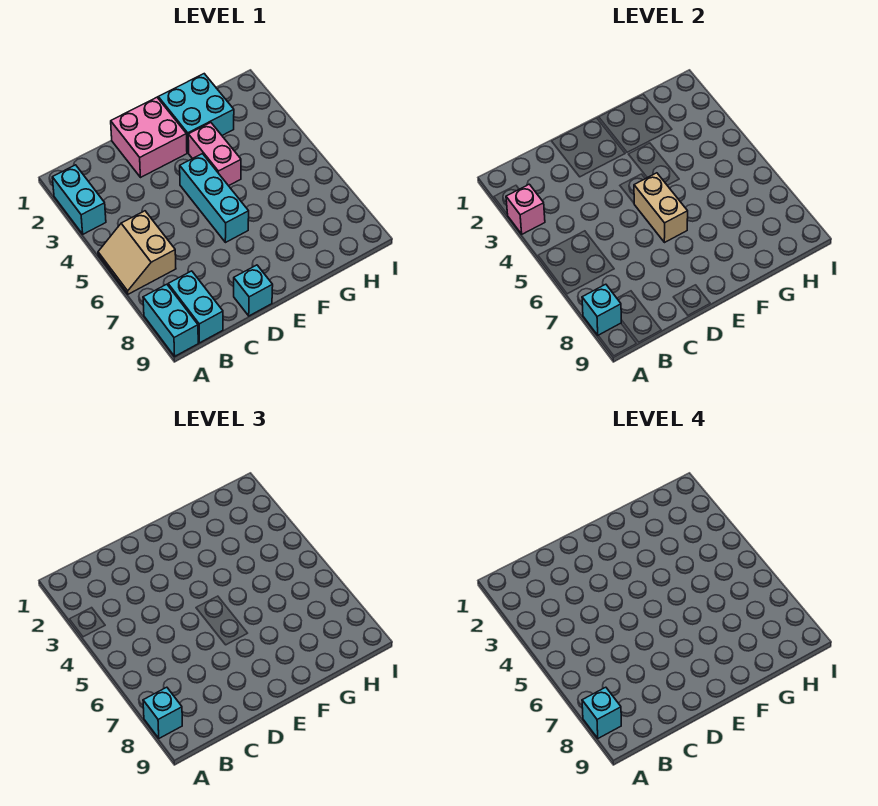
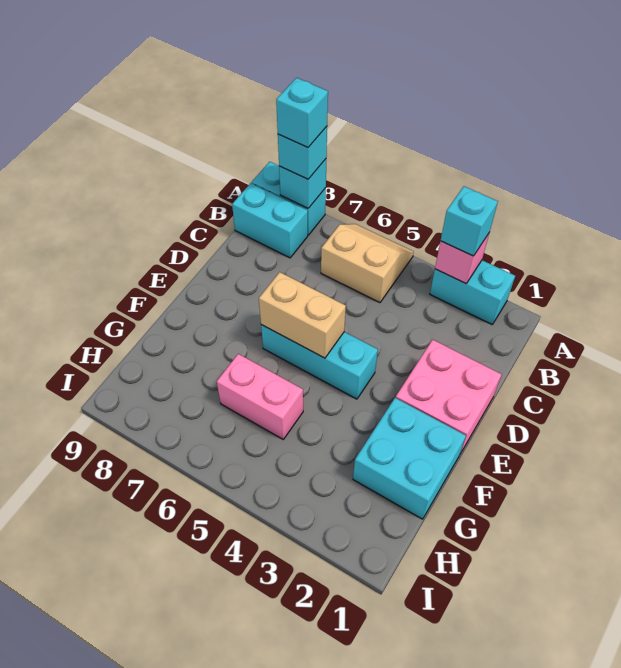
cyan 1x1 brick [234,265,273,316] -> cyan 1x1 brick moved to [441,186,498,256]
pink 1x2 brick [188,123,241,186] -> pink 1x2 brick moved to [217,354,303,439]

